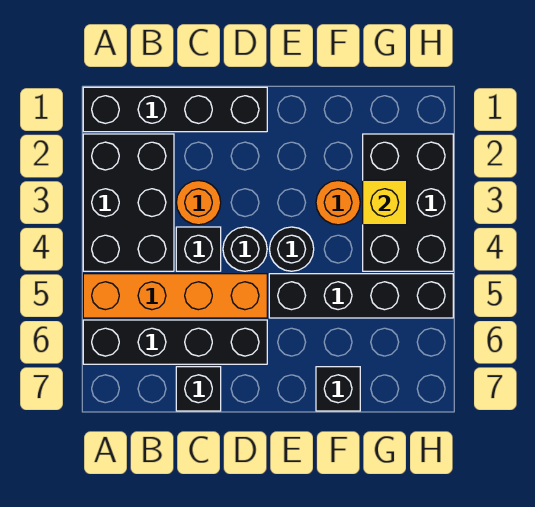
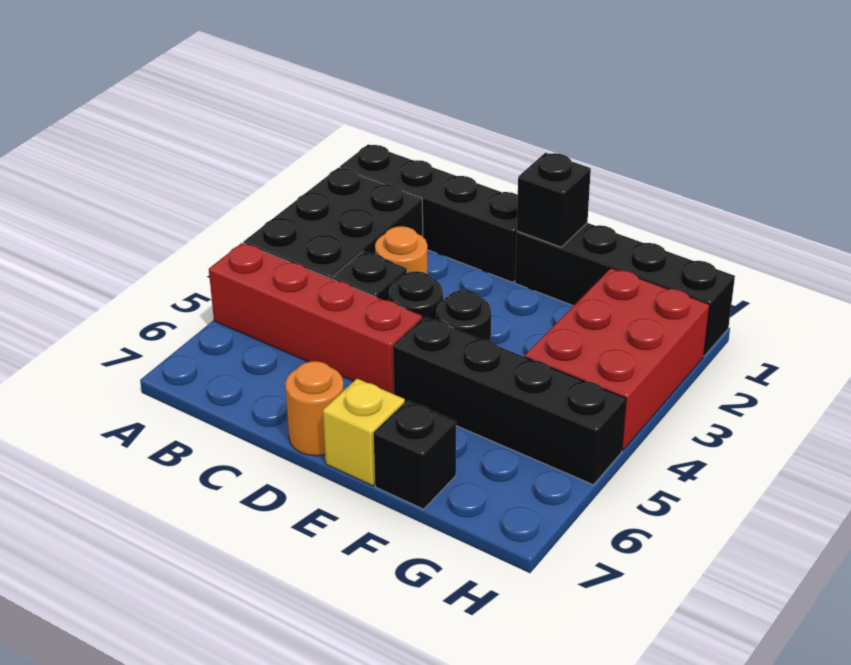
orange 1x4 brick [83,274,267,318] -> red 1x4 brick [209,243,422,394]
black 1x4 brick [83,320,267,364] -> black 1x4 brick moved to [515,223,735,356]
black 1x1 brick [176,367,221,411] -> black 1x1 brick moved to [517,153,591,247]
orange 1x1 round brick [316,181,360,225] -> orange 1x1 round brick moved to [285,361,344,456]
black 2x3 brick [363,134,453,271] -> red 2x3 brick [525,268,709,450]
yellow 1x1 brick [363,180,407,225] -> yellow 1x1 brick moved to [323,379,405,486]

